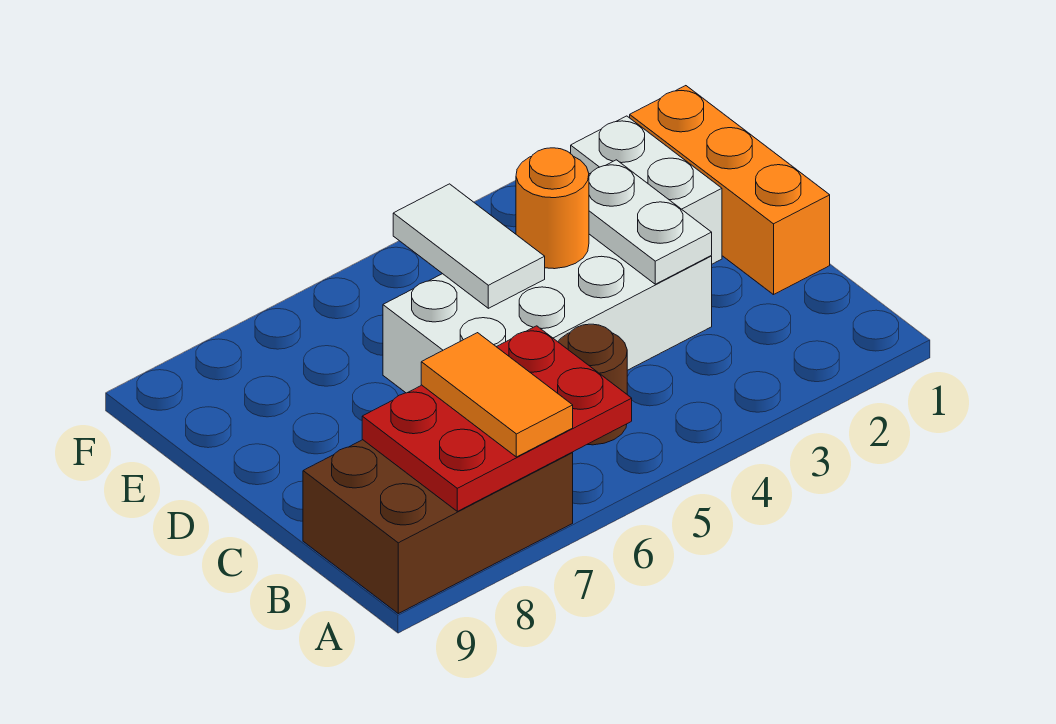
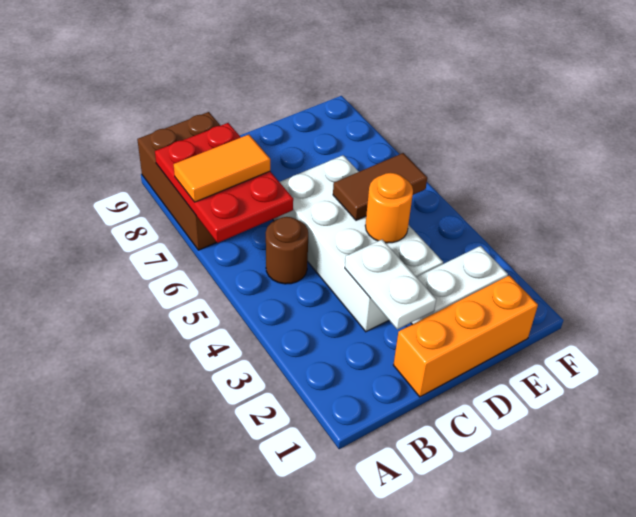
white 1x2 plate [589,160,712,284] -> white 1x2 plate turned to [345,240,436,329]
white 1x2 tile [393,184,545,308] -> brown 1x2 tile [333,153,427,220]

